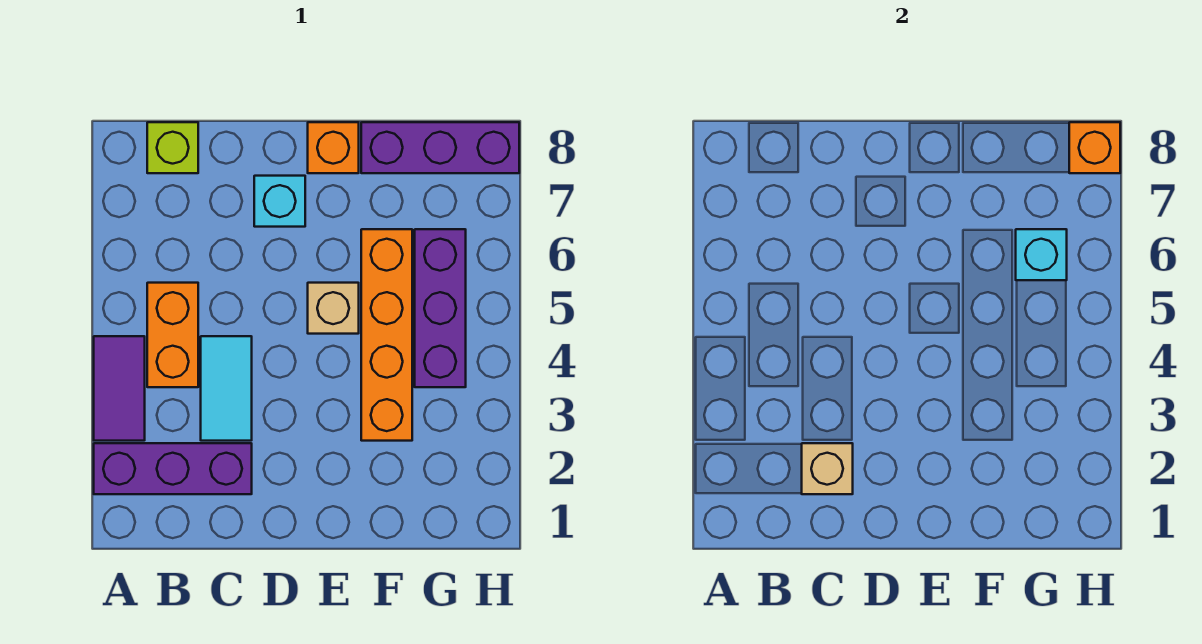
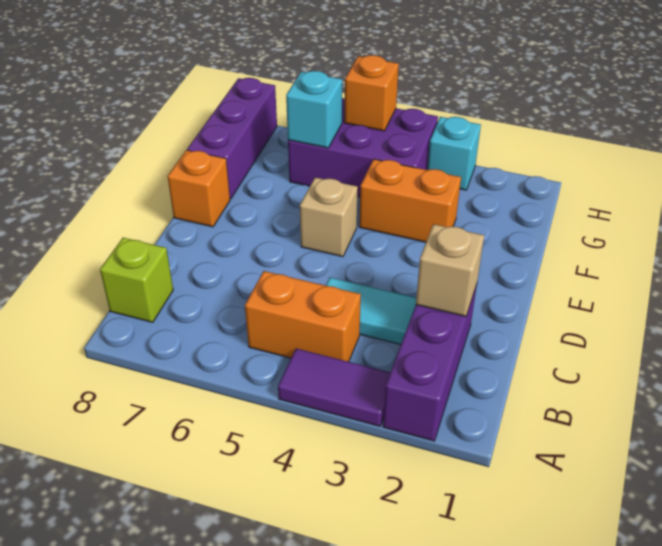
cyan 1x1 brick [254,176,305,227] -> cyan 1x1 brick moved to [427,117,481,190]
orange 1x4 brick [361,229,412,441] -> orange 1x2 brick [359,159,461,242]
purple 1x3 brick [415,229,466,387] -> purple 2x3 brick [288,98,438,197]
orange 1x1 brick [1069,122,1120,173] -> orange 1x1 brick moved to [344,55,399,131]

